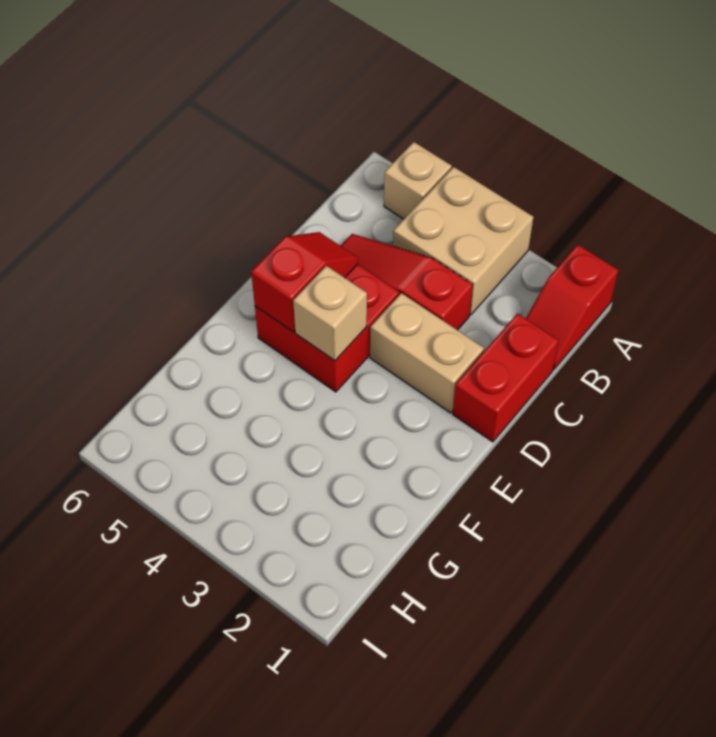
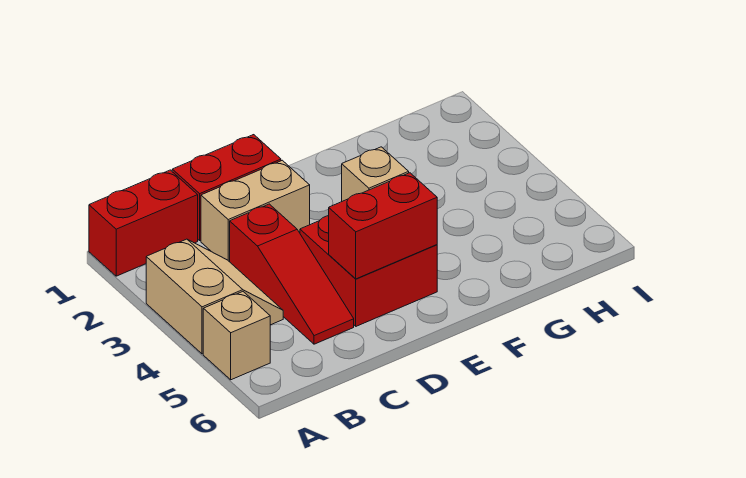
red 1x2 slope [526,245,618,370] -> red 1x2 brick [89,170,198,276]
tan 2x2 brick [393,167,533,315] -> tan 2x2 slope [146,239,283,354]
tan 1x2 brick [370,293,484,413] -> tan 1x2 brick turned to [201,160,310,262]
red 1x2 slope [251,232,358,332] -> red 1x2 brick [329,173,437,279]

